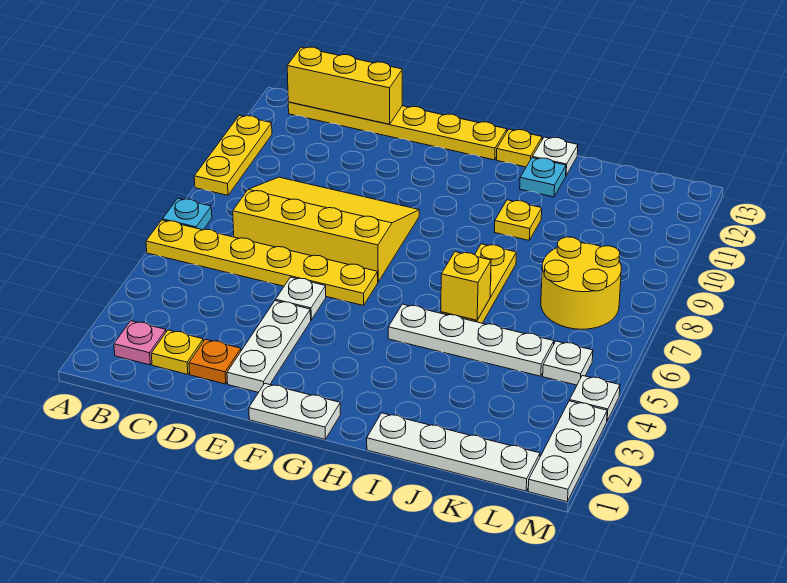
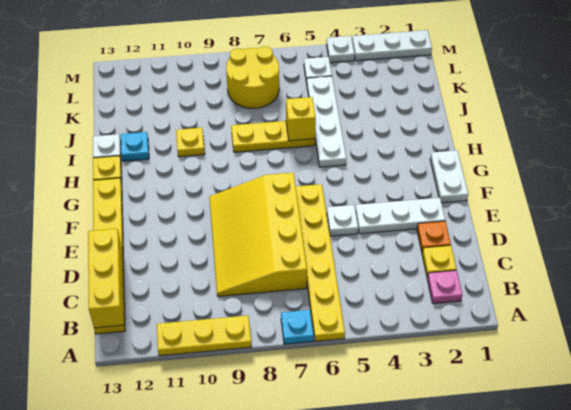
white 1x4 plate [367,413,540,491] -> none

